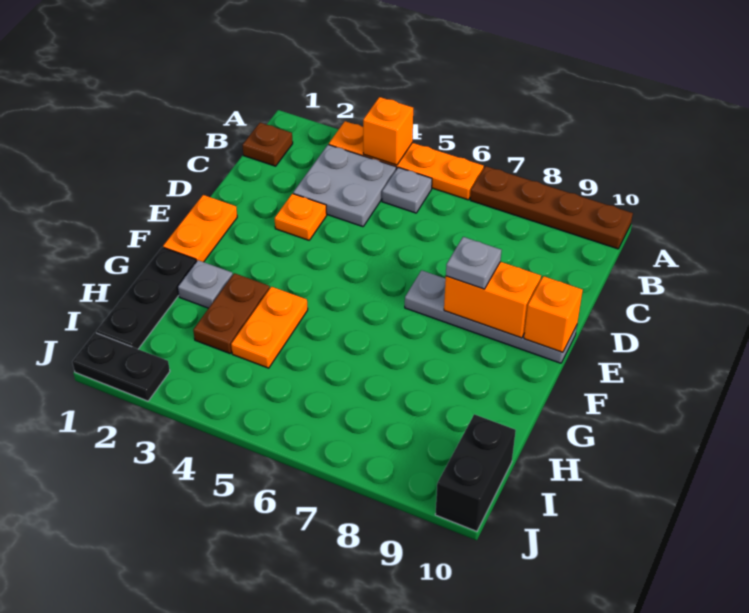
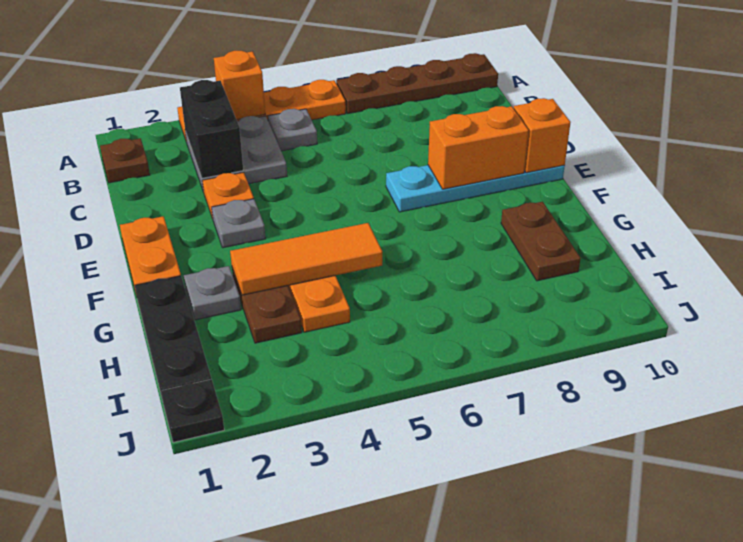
grey 1x4 plate [405,270,577,363] -> cyan 1x4 plate [386,165,565,212]
grey 1x1 plate [446,237,502,289] -> grey 1x1 plate moved to [212,199,266,248]
none -> orange 1x3 tile [230,223,382,295]
none -> brown 1x2 plate [501,202,581,281]
black 1x2 brick [435,414,516,531] -> black 1x2 brick moved to [180,80,243,178]
black 1x2 plate [72,333,170,401] -> black 1x1 plate [161,379,224,442]

